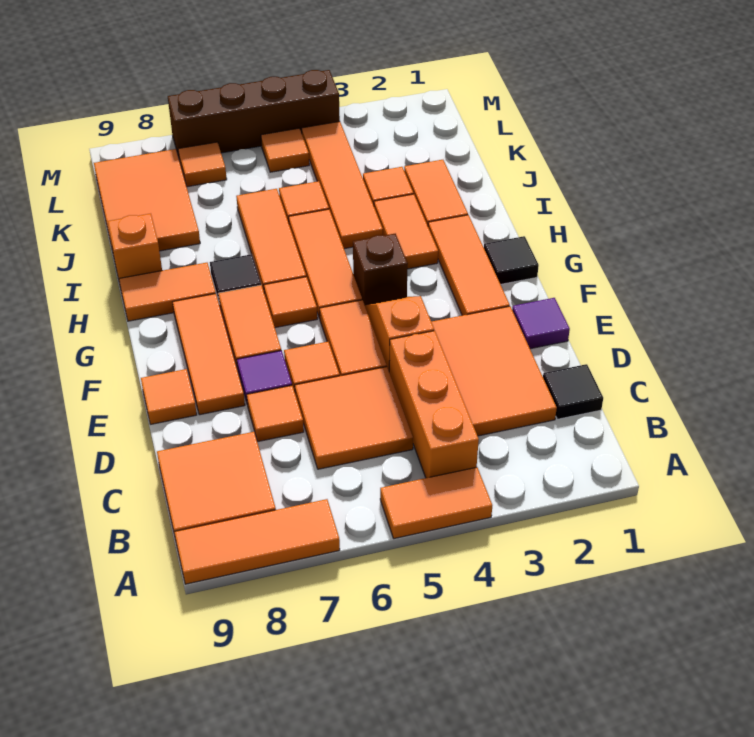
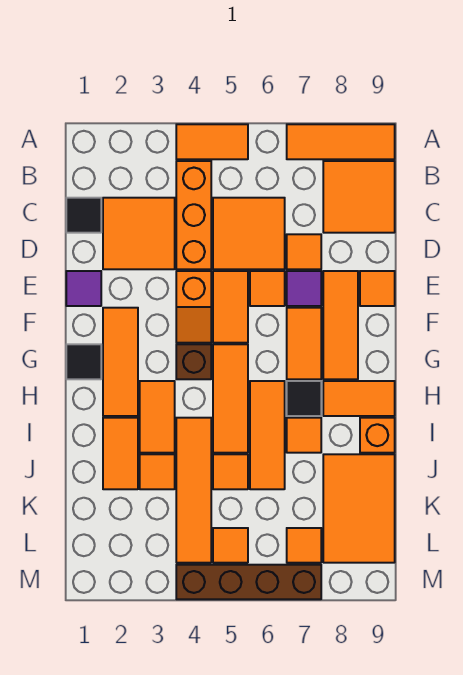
orange 2x3 tile [431,306,557,436] -> orange 2x2 tile [103,198,175,269]
orange 1x1 tile [264,277,317,328] -> orange 1x1 tile moved to [287,418,321,453]

